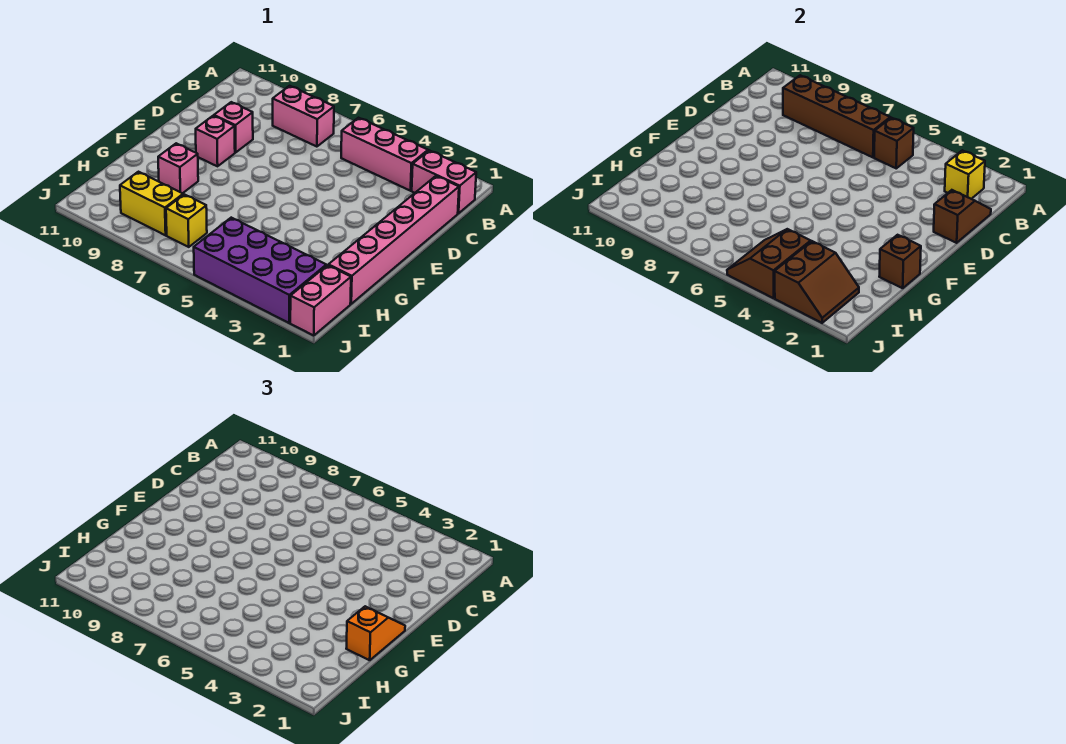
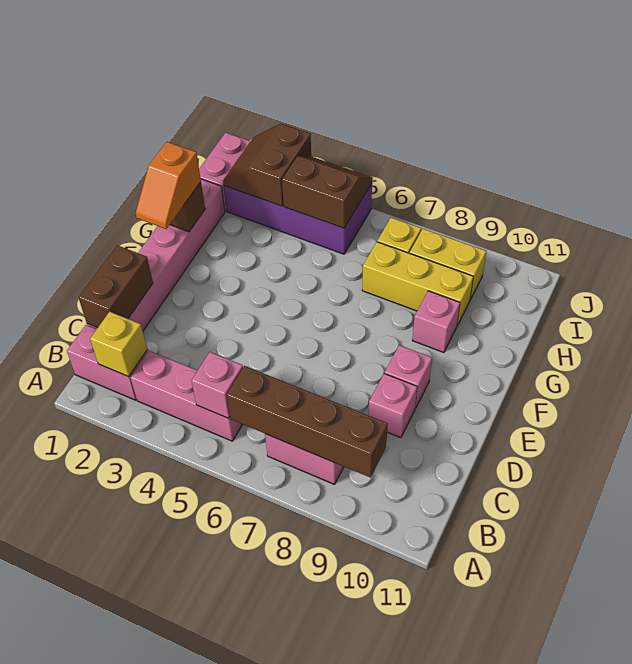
brown 1x1 brick [874,118,914,168] -> pink 1x1 brick [191,352,243,418]
brown 1x2 slope [934,190,991,243] -> brown 1x2 brick [78,245,153,328]
none -> yellow 1x3 brick [362,242,473,326]
brown 2x2 slope [727,229,811,298] -> brown 2x2 slope turned to [282,156,372,228]

